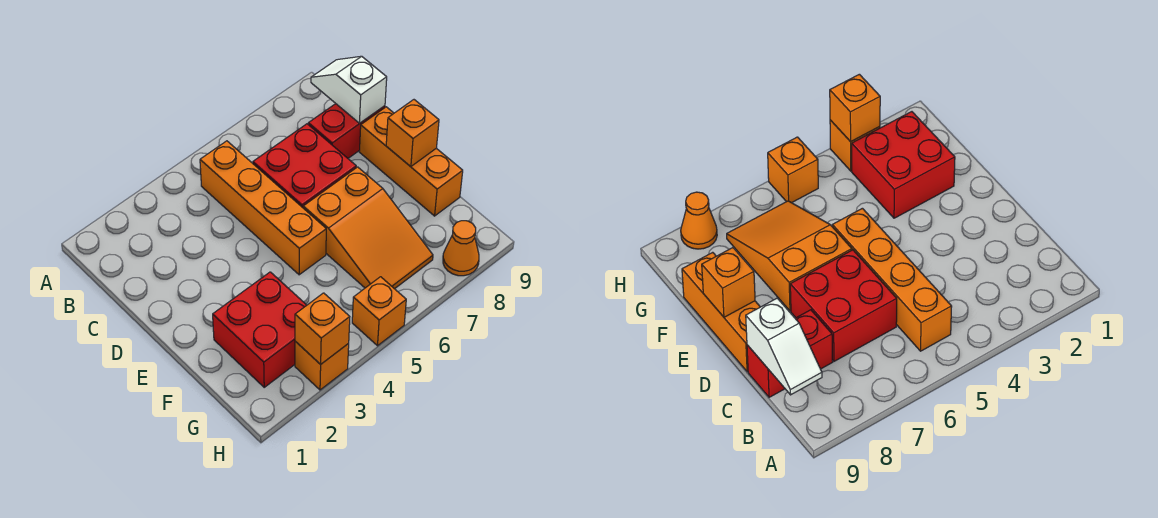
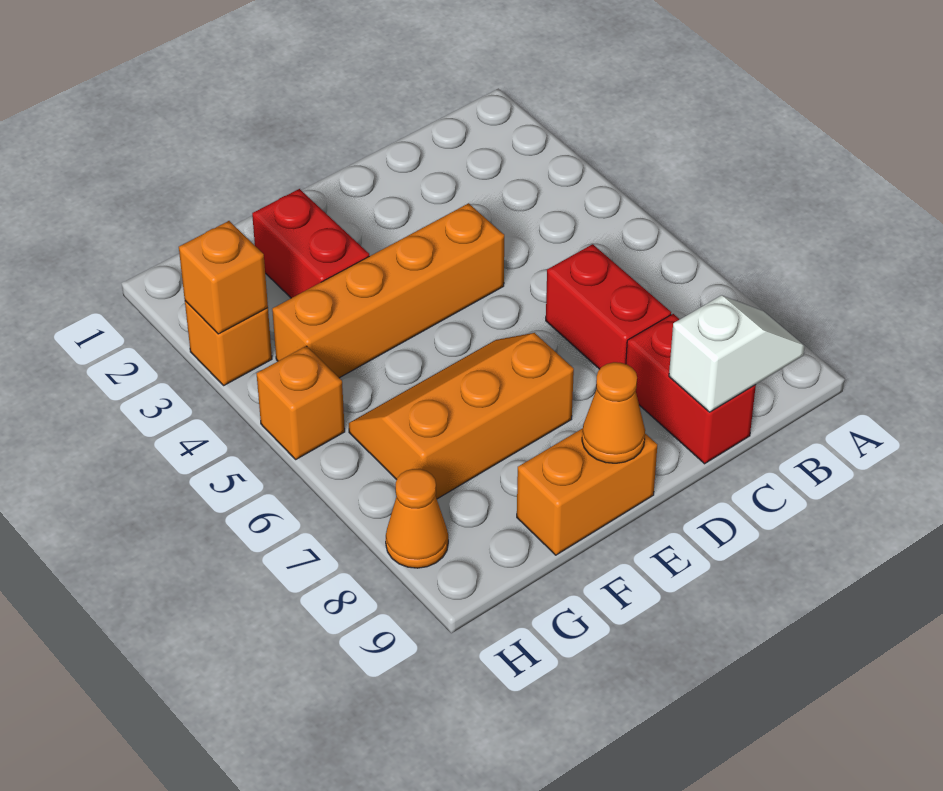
orange 1x4 brick [200,141,326,275] -> orange 1x4 brick moved to [272,203,504,378]
red 2x2 brick [253,124,356,208] -> red 1x2 brick [546,244,671,369]
orange 1x3 brick [360,107,463,216] -> orange 1x2 brick [517,428,657,555]
orange 2x3 slope [303,167,433,289] -> orange 2x3 slope turned to [349,333,574,499]
orange 1x1 brick [386,100,439,167] -> orange 1x1 cone [582,362,645,463]
red 2x2 brick [213,272,307,387] -> red 1x2 brick [252,189,369,298]

